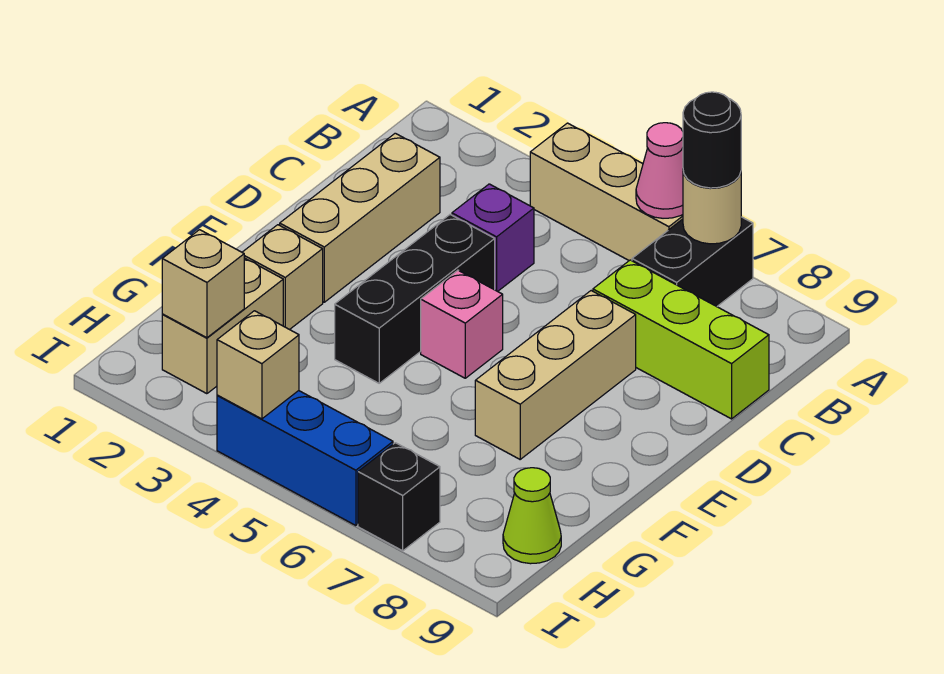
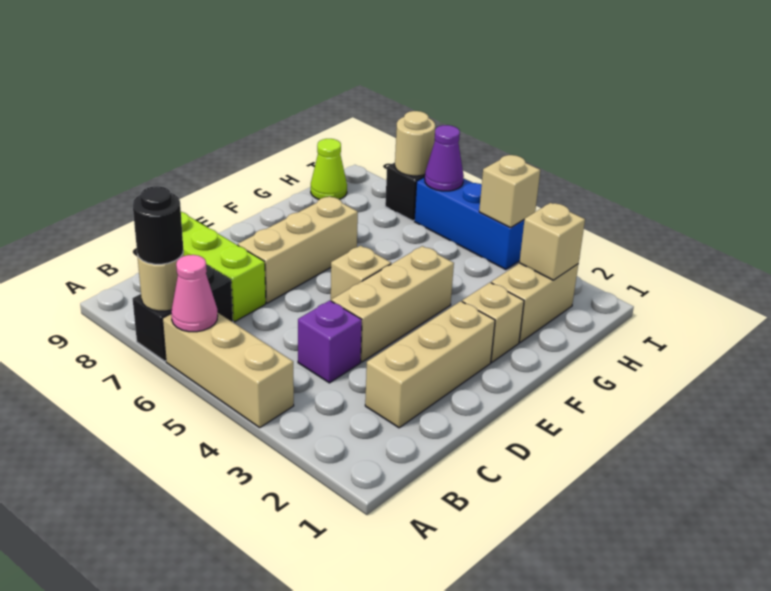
black 1x3 brick [335,215,495,383] -> tan 1x3 brick [331,246,454,362]
pink 1x1 brick [421,270,503,378] -> tan 1x1 brick [331,246,391,300]
none -> purple 1x1 cone [425,125,464,191]
none -> tan 1x1 round brick [395,111,435,176]

